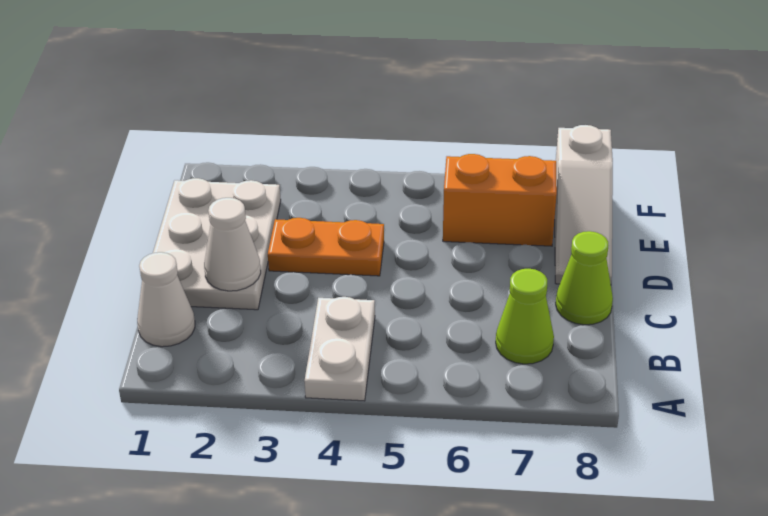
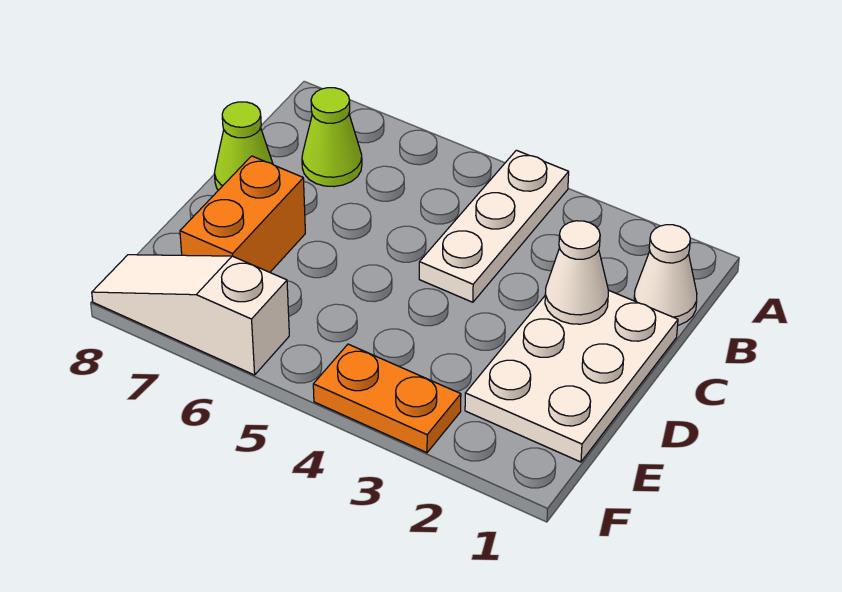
white 1x2 plate [304,297,375,401] -> white 1x3 plate [419,150,569,302]
orange 1x2 plate [268,218,384,276] -> orange 1x2 plate moved to [313,344,461,453]
white 1x3 slope [555,125,613,284] -> white 1x3 slope turned to [92,255,289,375]
orange 1x2 brick [443,154,557,246] -> orange 1x2 brick turned to [180,156,305,272]

